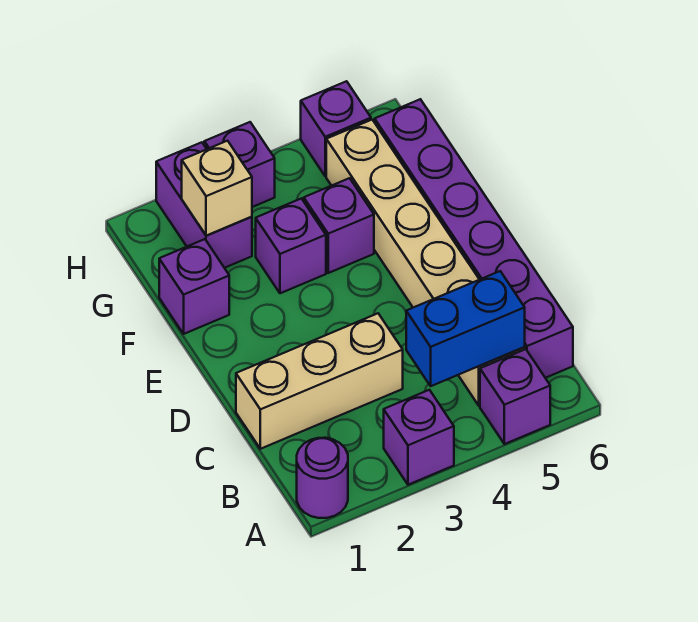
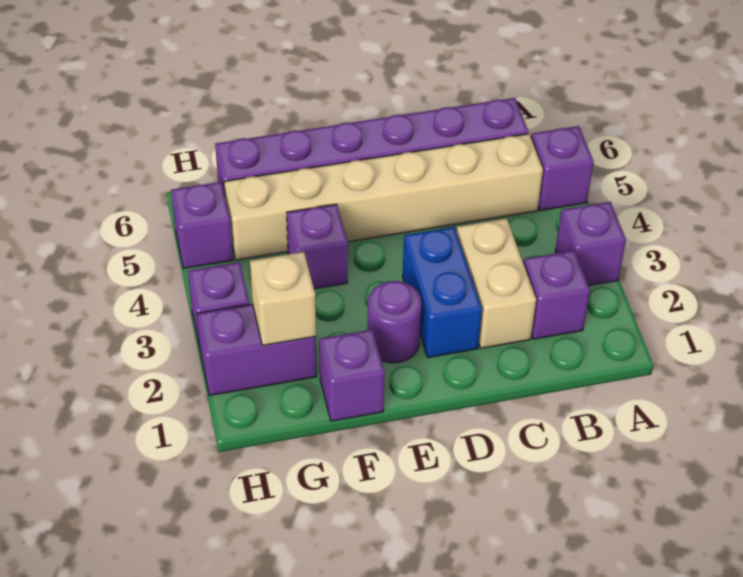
purple 1x1 round brick [297,438,348,518] -> purple 1x1 round brick moved to [368,281,422,363]
blue 1x2 brick [406,271,525,386] -> blue 1x2 brick moved to [403,227,482,358]
tan 1x3 brick [236,313,403,449] -> tan 1x2 brick [457,219,536,348]
purple 1x1 brick [256,198,326,293] -> purple 1x1 brick moved to [524,250,590,339]

